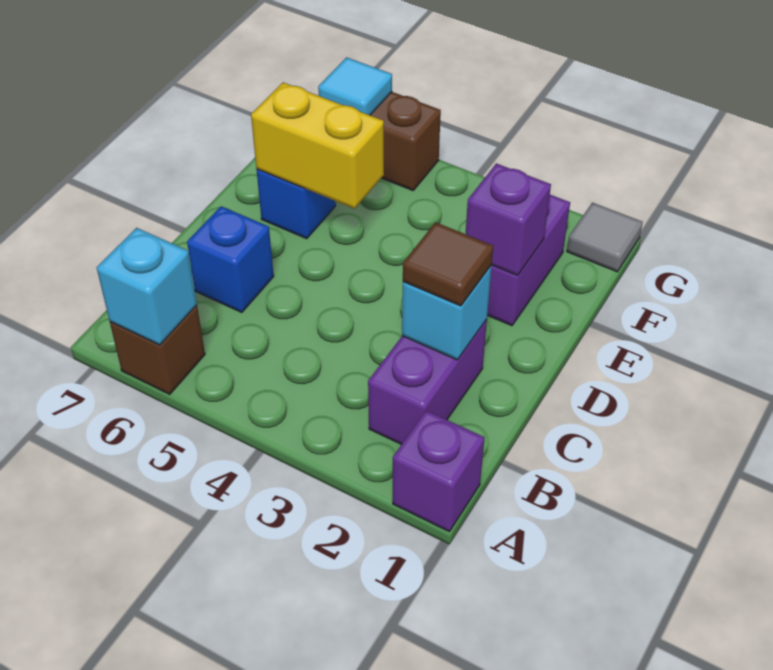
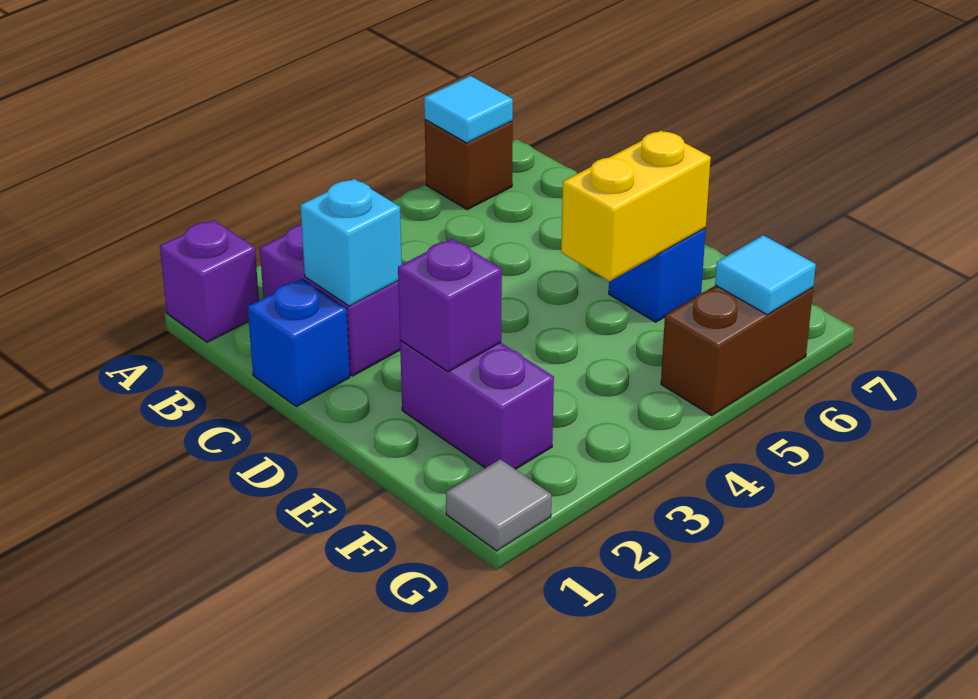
cyan 1x1 brick [97,228,197,345] -> cyan 1x1 tile [424,76,513,143]
brown 1x1 tile [403,222,493,306] -> none
blue 1x1 brick [187,206,274,312] -> blue 1x1 brick moved to [248,279,350,407]

